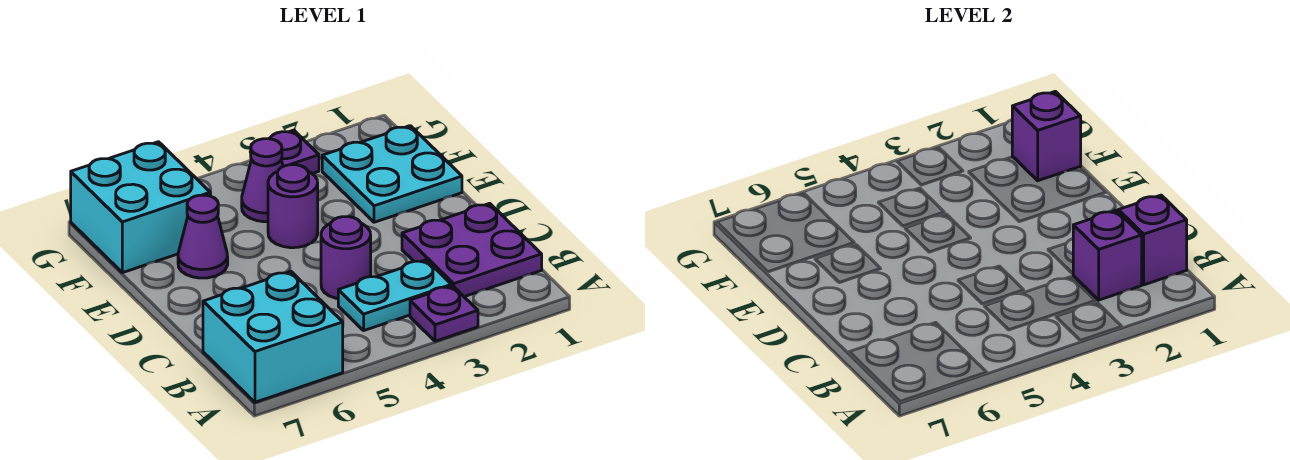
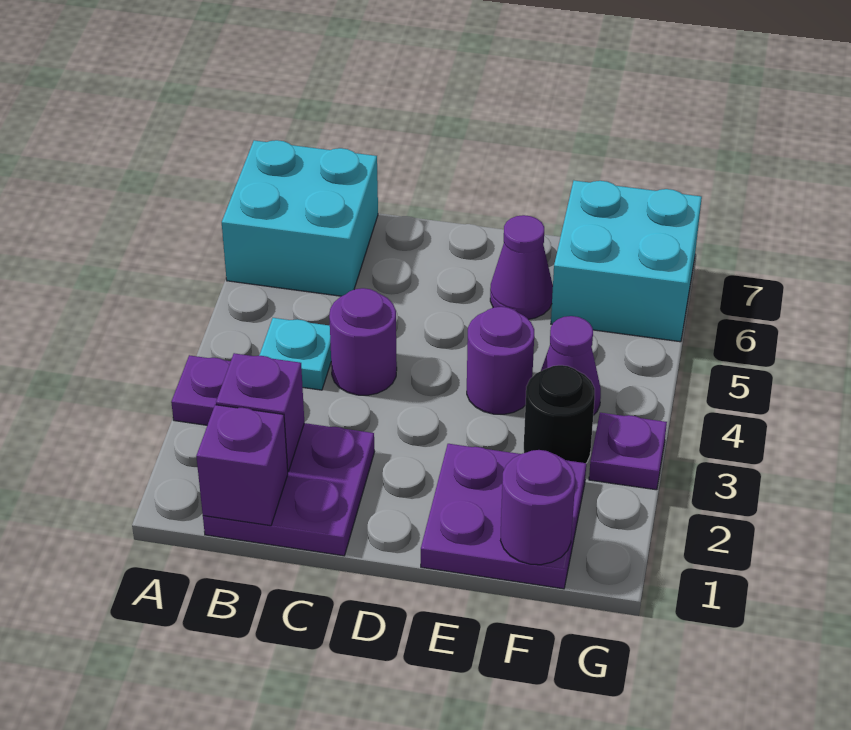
cyan 1x2 plate [338,260,451,330] -> cyan 1x1 plate [259,318,331,390]
cyan 2x2 plate [322,126,462,222] -> purple 2x2 plate [421,444,586,589]
purple 1x1 brick [1012,91,1081,181] -> purple 1x1 round brick [501,450,575,565]
none -> black 1x1 round brick [524,365,595,463]

